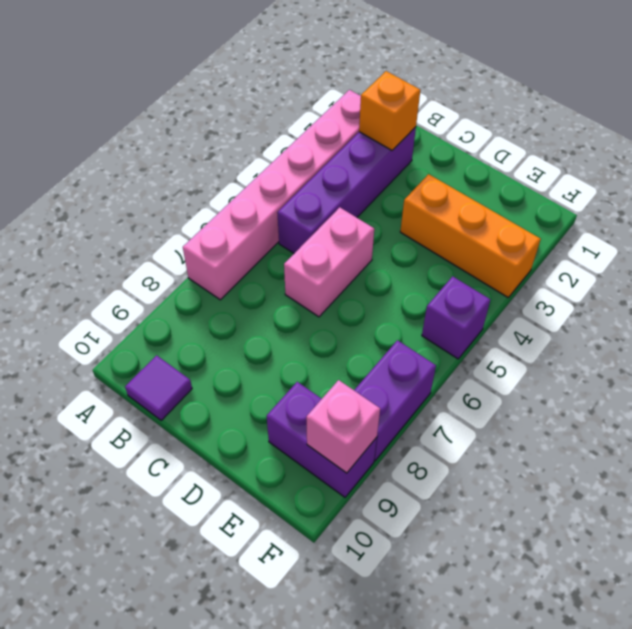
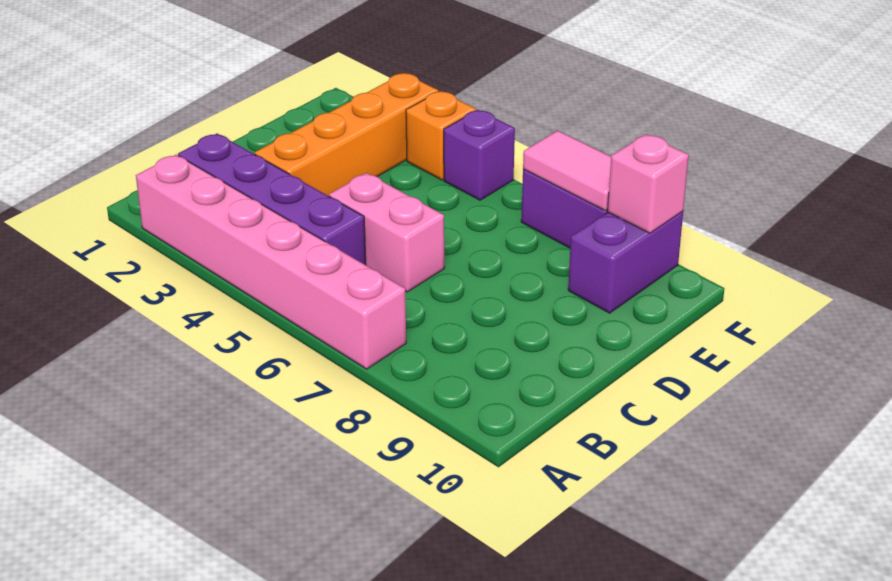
orange 1x1 brick [359,71,420,150] -> orange 1x1 brick moved to [406,91,476,180]
purple 1x1 tile [125,355,192,421] -> none
orange 1x3 brick [400,174,541,297] -> orange 1x4 brick [254,73,438,196]
none -> pink 1x2 tile [523,131,611,211]

